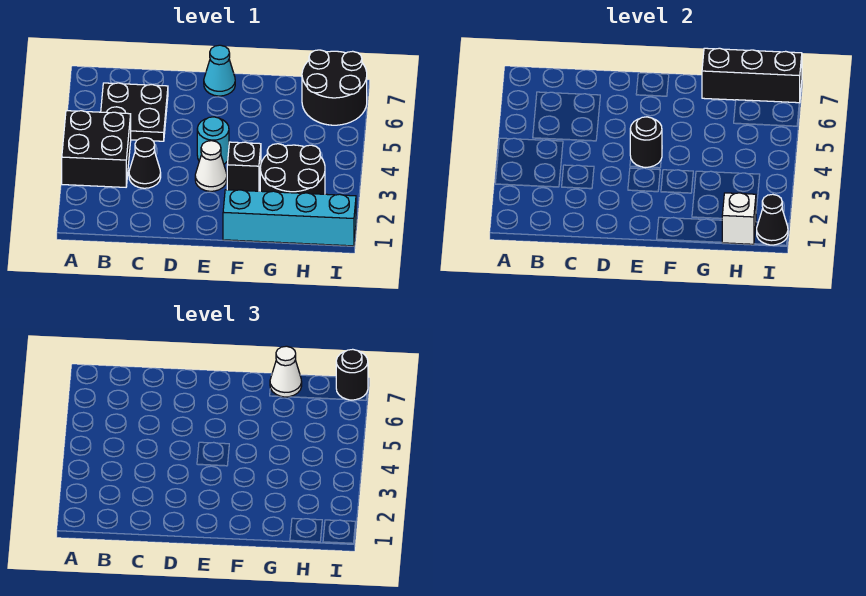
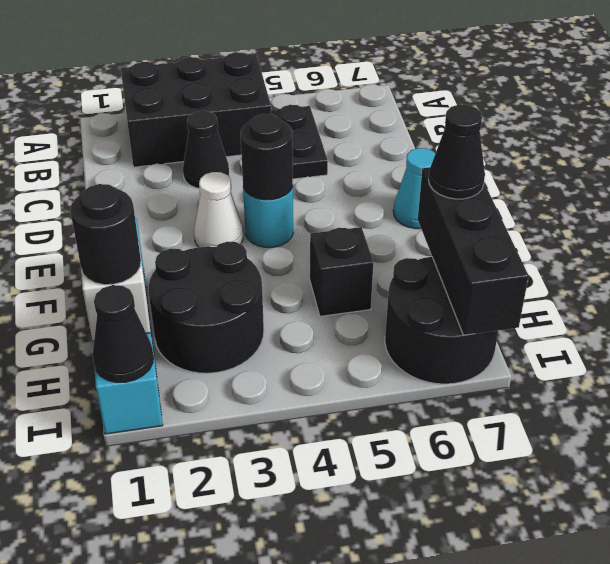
black 2x2 brick [62,111,131,187] -> black 2x3 brick [121,52,271,167]
black 2x2 plate [101,83,168,141] -> black 1x2 plate [271,105,328,179]
black 1x1 brick [227,142,261,191] -> black 1x1 brick moved to [310,227,374,316]
white 1x1 cone [270,346,302,397] -> black 1x1 cone [429,105,485,199]
black 1x1 round brick [336,349,368,400] -> black 1x1 round brick moved to [70,184,141,285]

